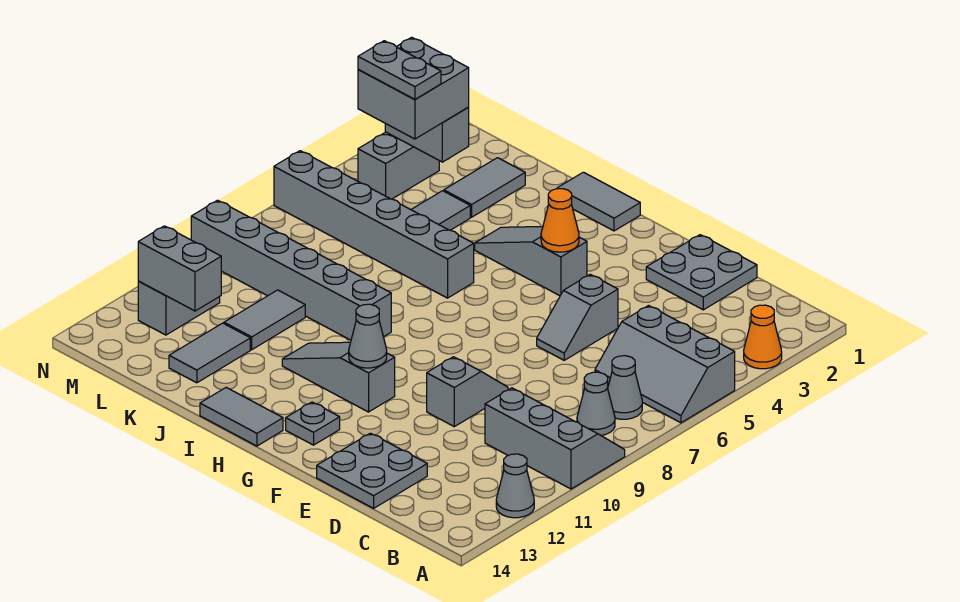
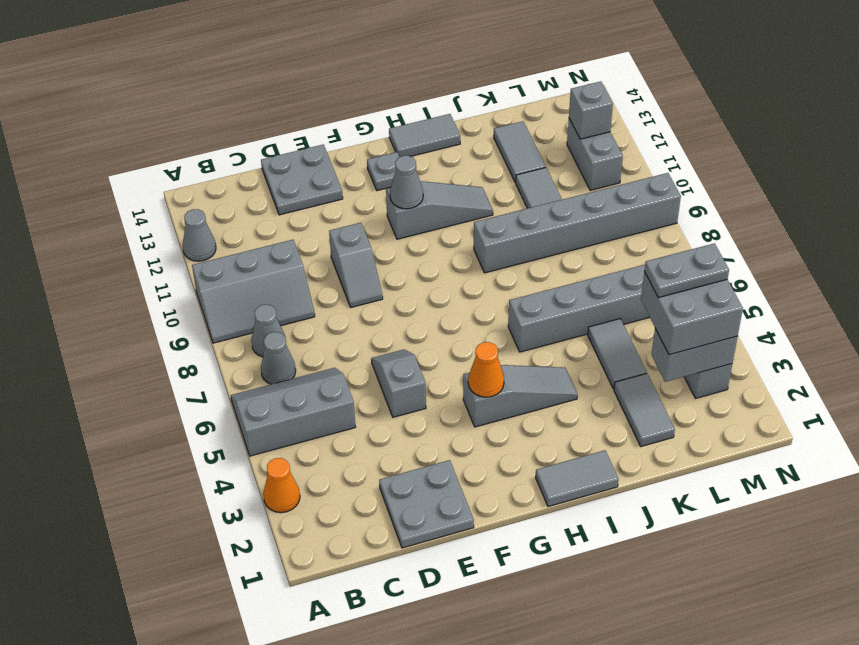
grey 1x2 brick [138,226,221,311] -> grey 1x1 brick [569,81,613,139]

